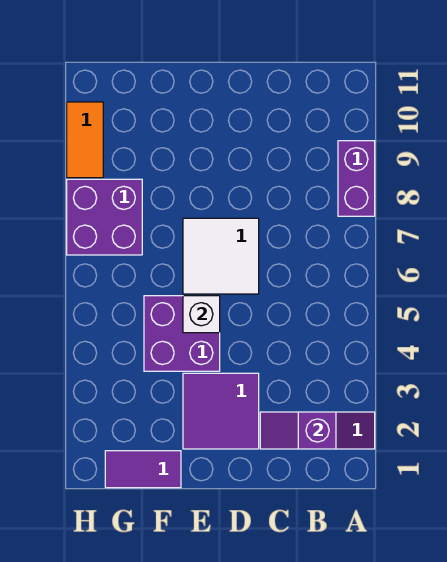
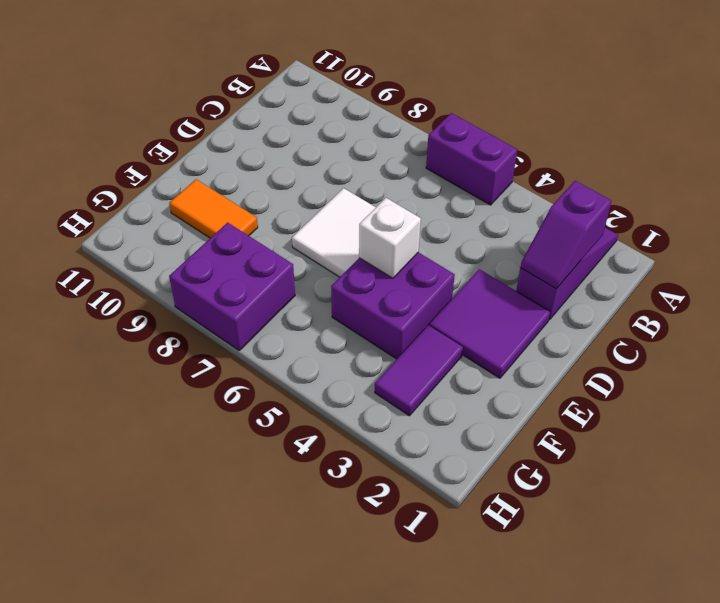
purple 1x2 brick [338,141,375,216] -> purple 1x2 brick moved to [426,113,517,205]
purple 1x2 tile [105,451,181,488] -> purple 1x2 tile moved to [375,325,463,416]
orange 1x2 tile [67,102,103,178] -> orange 1x2 tile moved to [169,179,258,238]

